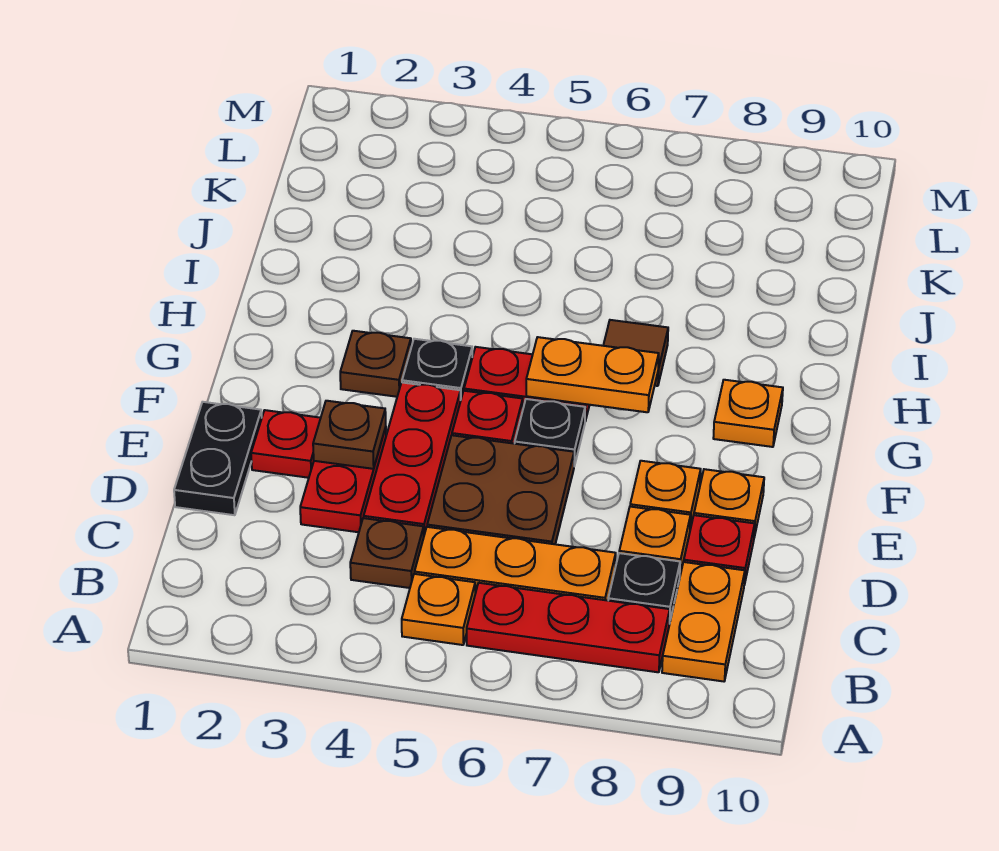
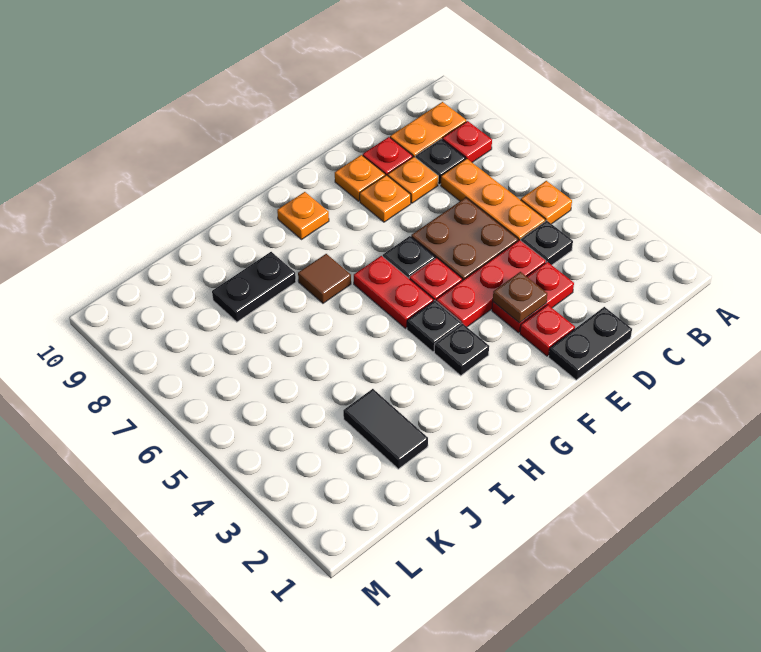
red 1x3 plate [467,583,670,672] -> red 1x1 plate [442,121,492,162]
brown 1x1 plate [350,518,424,588] -> black 1x1 plate [521,220,573,265]
brown 1x1 plate [340,331,411,397] -> black 1x1 plate [434,323,489,376]
orange 1x2 plate [526,337,659,412] -> none
none -> black 1x2 plate [212,252,296,322]
none -> black 1x2 tile [343,389,428,469]

